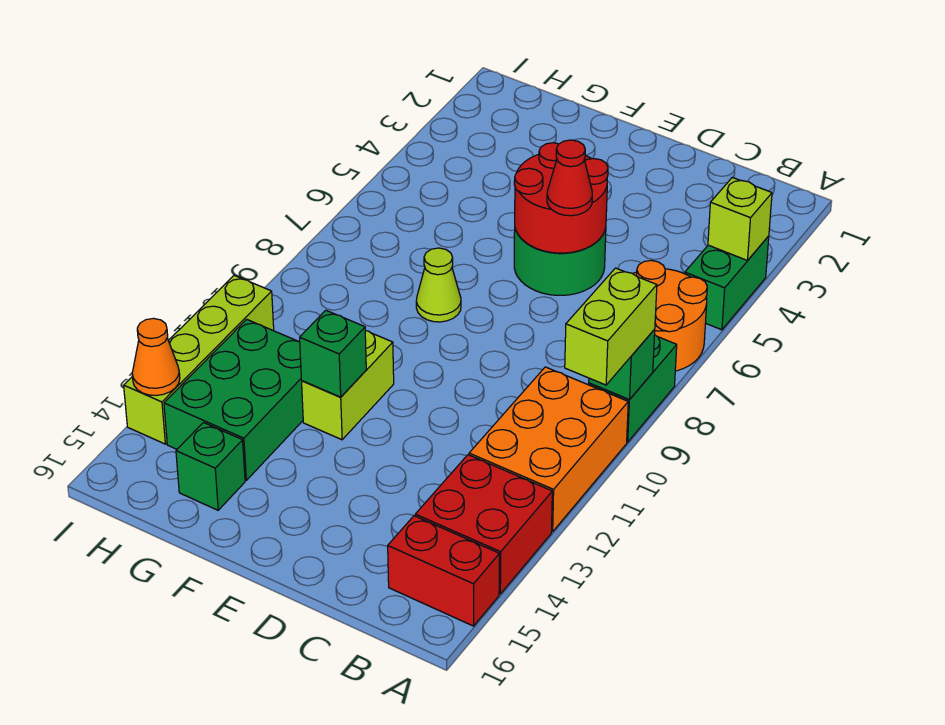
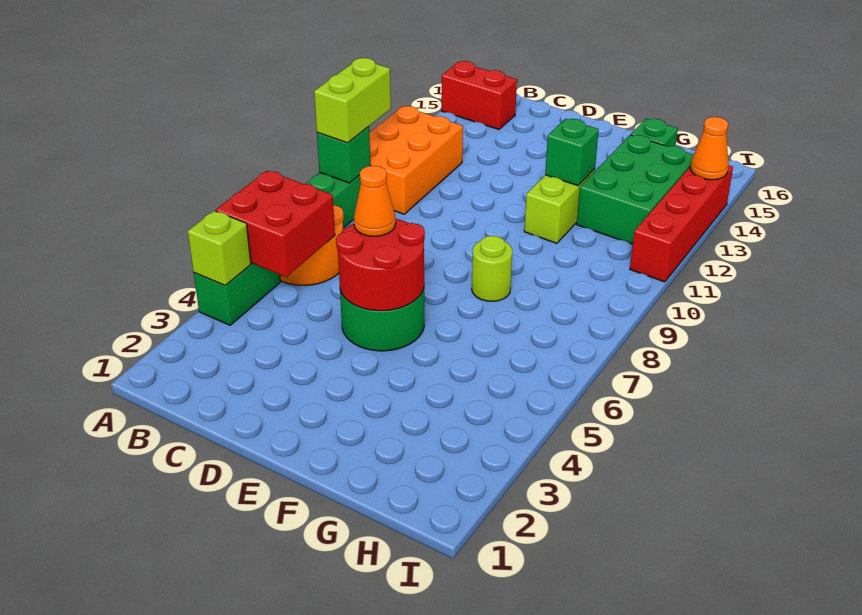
red 2x2 brick [415,455,552,594] -> red 2x2 brick moved to [216,171,335,277]
red 1x1 cone [547,140,592,216] -> orange 1x1 cone [354,166,396,236]
lime 1x1 cone [416,248,461,322] -> lime 1x1 round brick [472,236,512,301]
lime 1x4 brick [124,275,274,444] -> red 1x4 brick [630,166,733,282]

